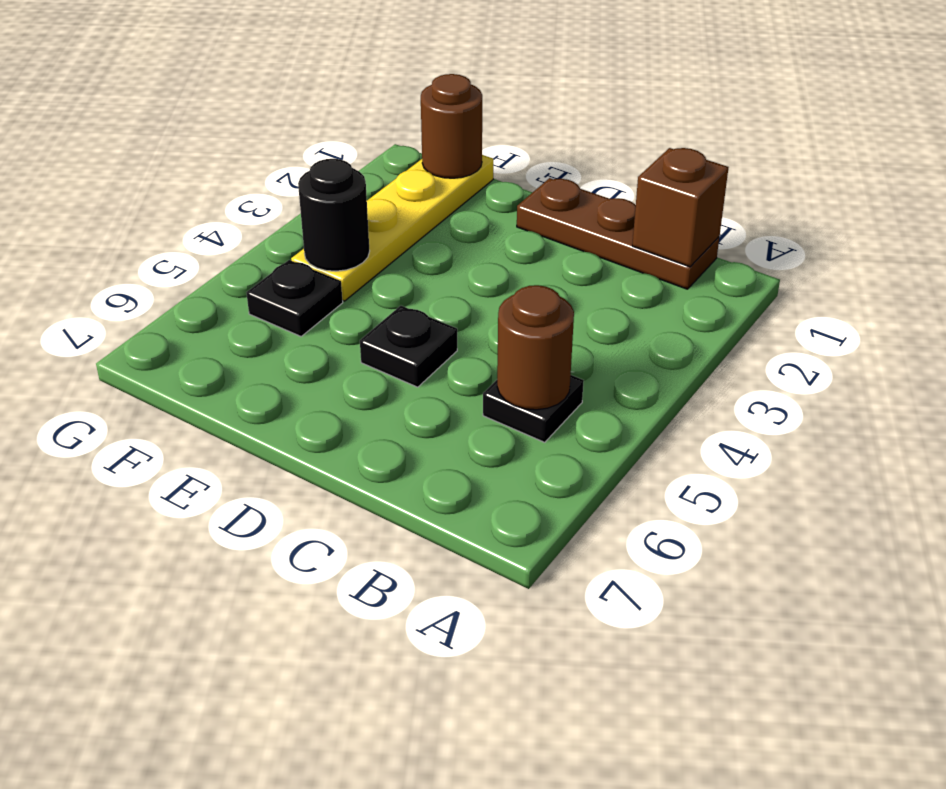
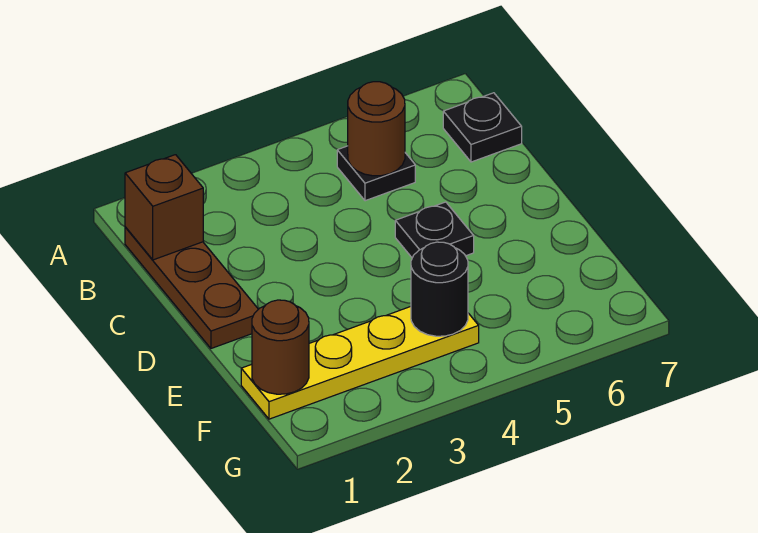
black 1x1 plate [246,260,343,336] -> black 1x1 plate moved to [443,93,522,162]

